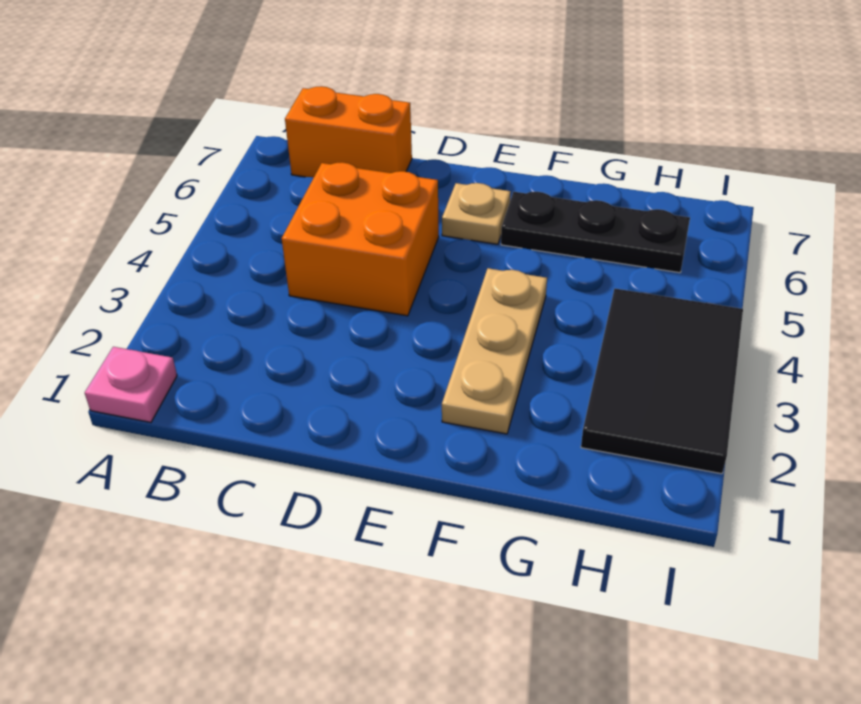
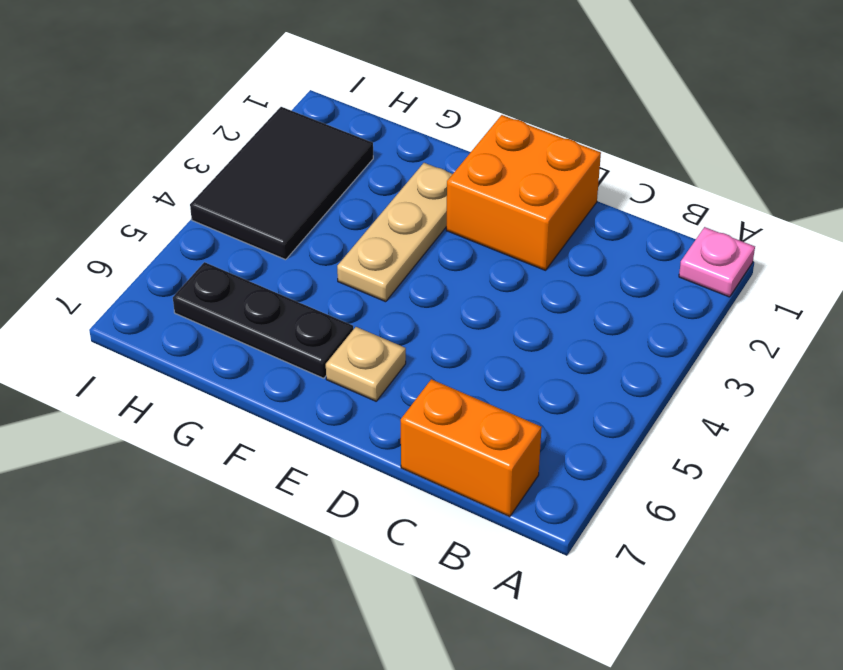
orange 2x2 brick [282,162,439,316] -> orange 2x2 brick moved to [446,115,601,270]

